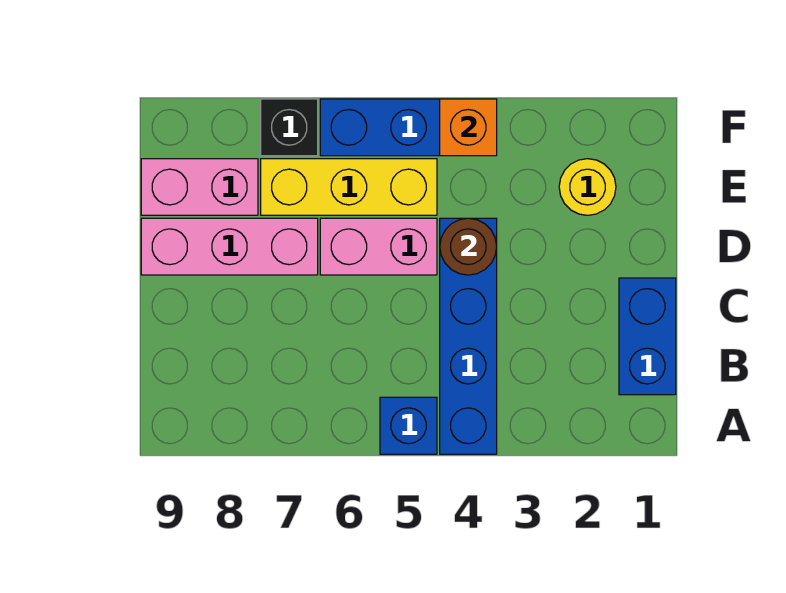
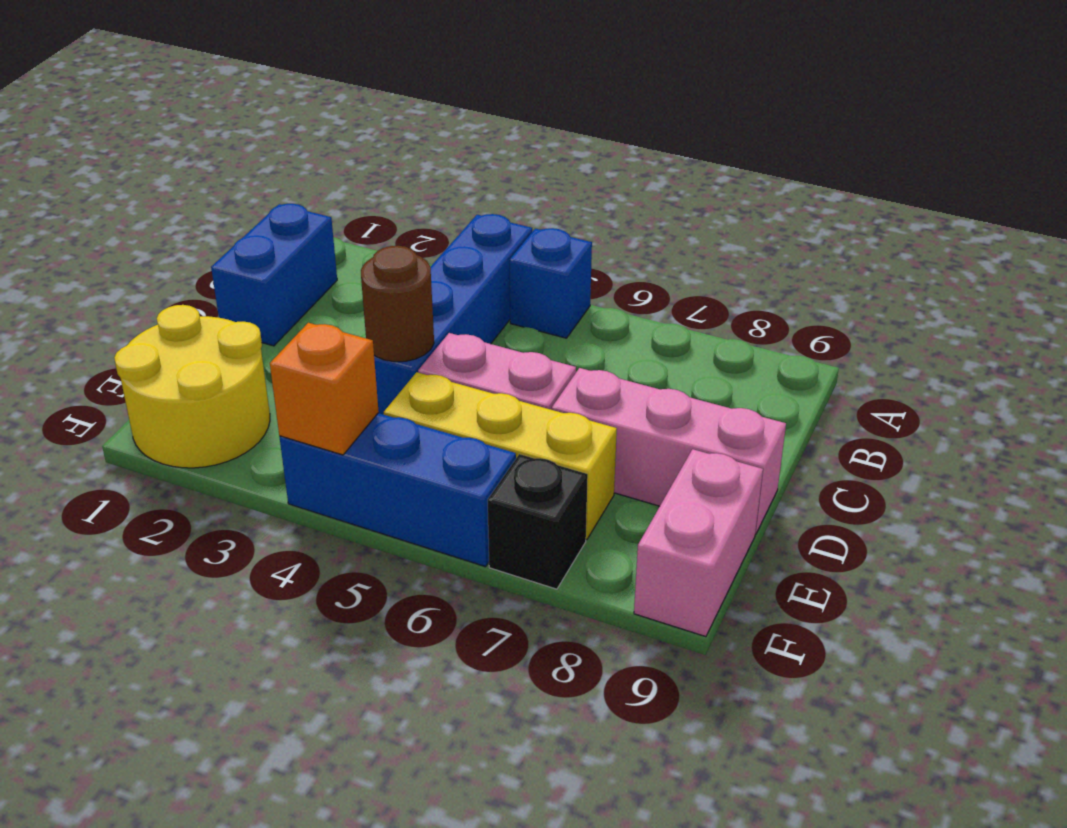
yellow 1x1 round brick [559,159,616,215] -> yellow 2x2 round brick [114,305,270,468]
pink 1x2 brick [141,159,258,215] -> pink 1x2 brick turned to [634,449,763,637]

